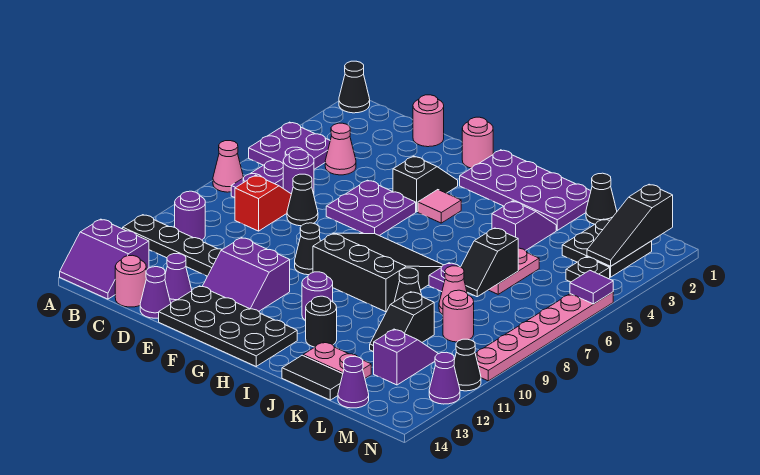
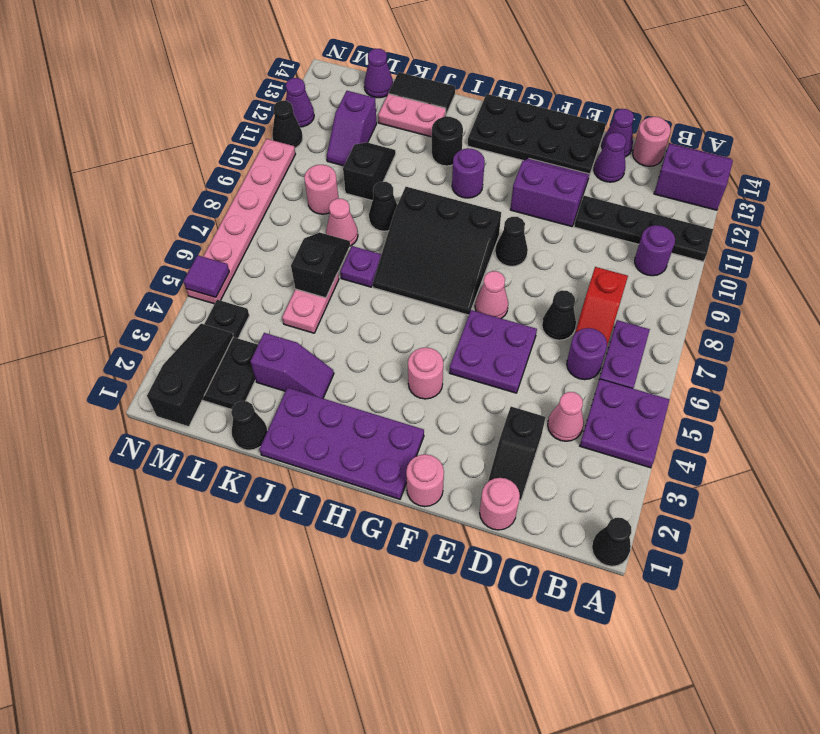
pink 1x1 cone [213,141,243,192] -> pink 1x1 cone moved to [475,271,508,319]
black 1x2 slope [393,156,458,212] -> black 1x2 slope moved to [488,407,546,500]
pink 1x1 tile [418,190,461,223] -> pink 1x1 round brick [408,347,443,399]
purple 1x2 slope [492,201,556,251] -> purple 1x2 slope turned to [250,333,334,398]

